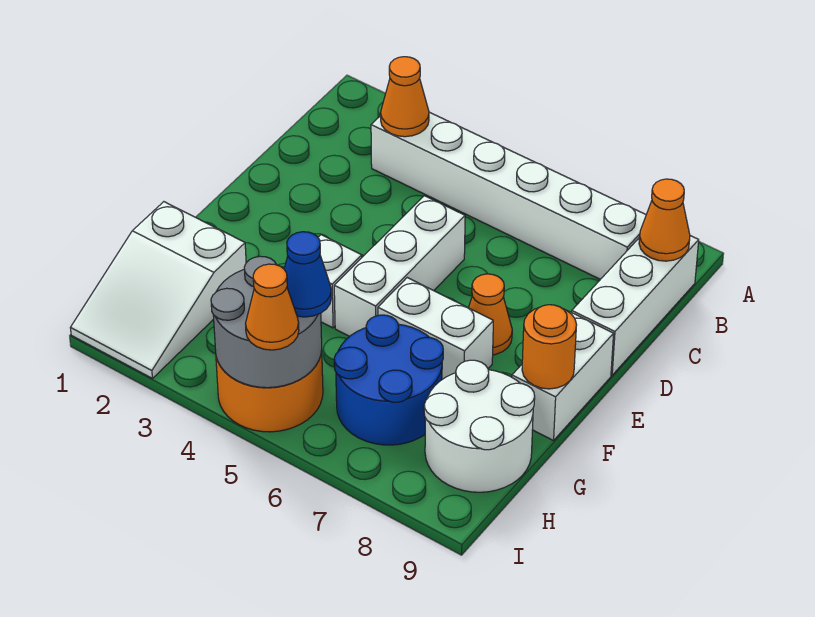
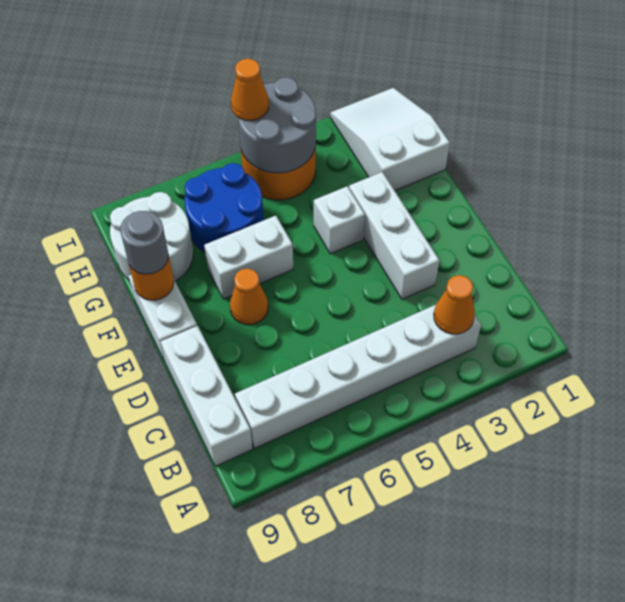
orange 1x1 cone [639,179,690,261] -> none
white 1x3 brick [334,196,465,336] -> white 1x3 brick moved to [349,172,439,299]
none -> grey 1x1 round brick [120,211,169,274]
blue 1x1 cone [284,232,331,317] -> none

